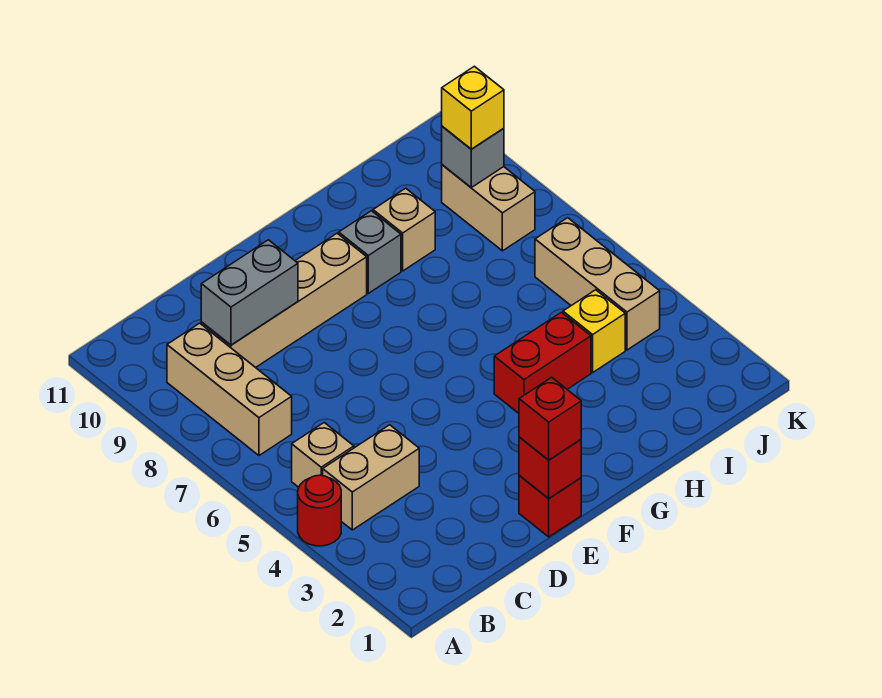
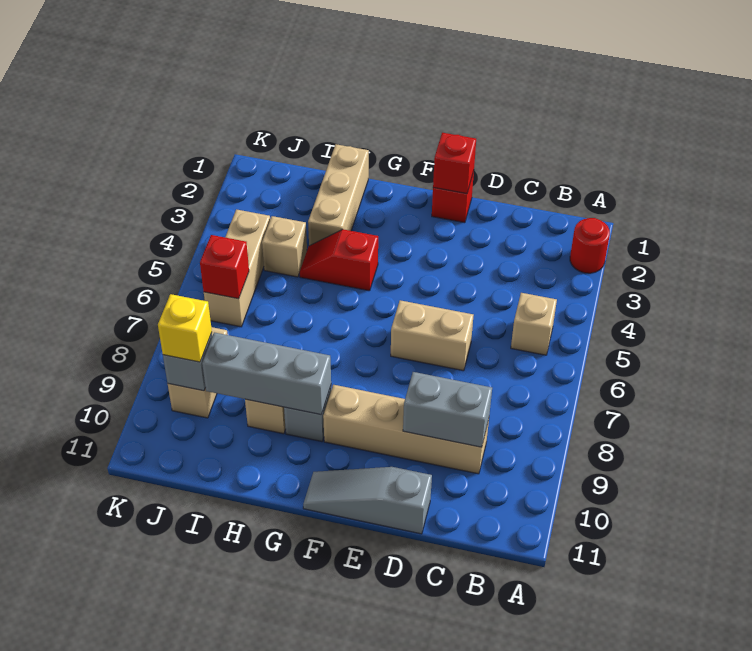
red 1x1 round brick [298,475,341,546] -> red 1x1 round brick moved to [570,218,610,273]
tan 1x2 brick [323,425,419,530] -> tan 1x2 brick moved to [391,300,473,371]
tan 1x3 brick [167,323,292,455] -> tan 1x3 brick moved to [308,144,369,246]
none -> grey 1x3 slope [303,467,432,534]
red 1x1 brick [519,377,581,460] -> red 1x1 brick moved to [200,235,249,299]
red 1x2 brick [494,312,591,413] -> red 1x2 slope [300,229,378,291]
none -> grey 1x3 brick [202,332,331,415]
yellow 1x1 brick [563,290,625,372] -> tan 1x1 brick [262,216,307,277]

